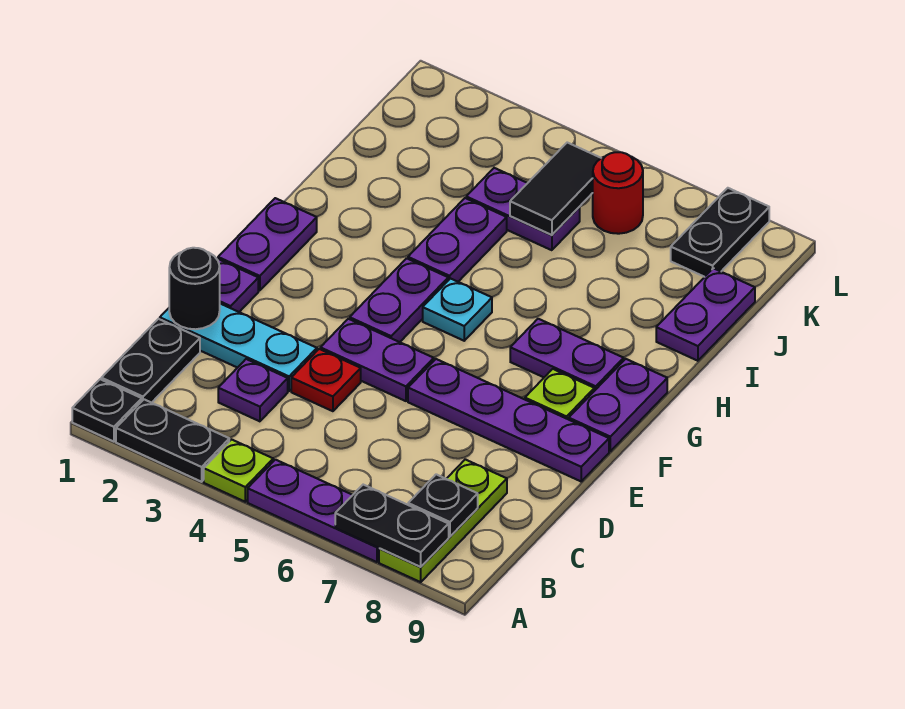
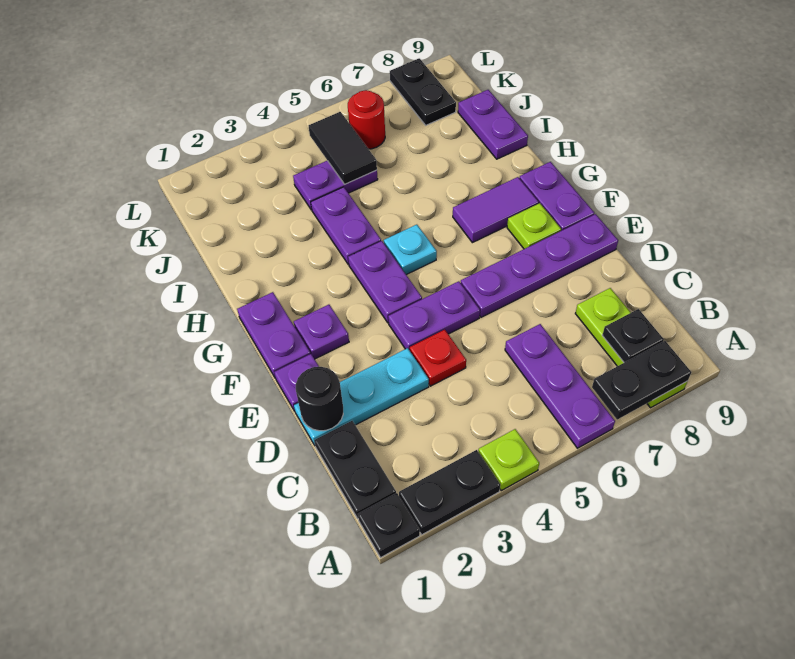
purple 1x3 plate [248,460,379,562] -> purple 1x3 plate turned to [505,324,615,448]
purple 1x1 plate [218,359,288,421] -> purple 1x1 plate moved to [294,305,349,359]
purple 1x2 plate [510,319,624,391] -> purple 1x2 tile [453,177,539,243]

